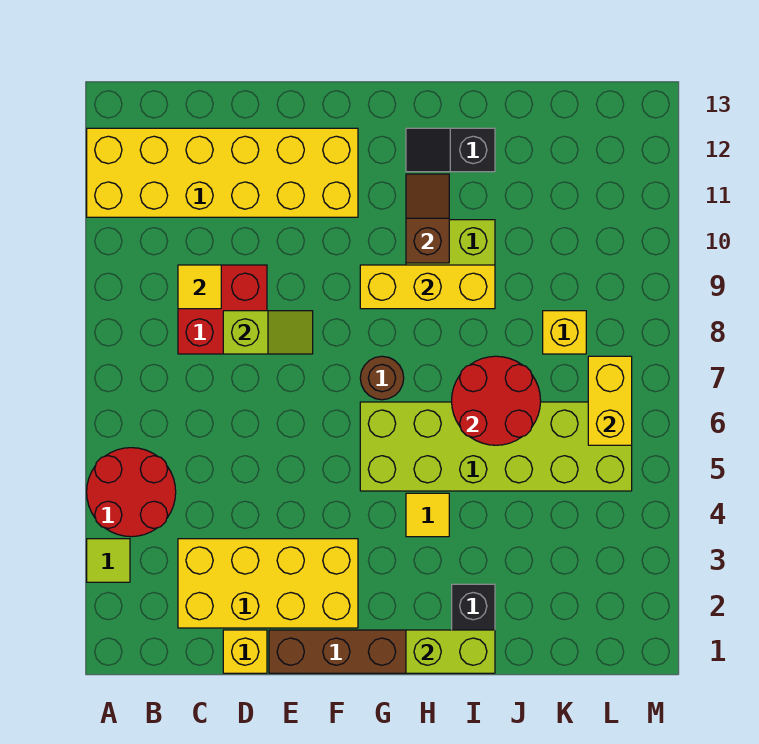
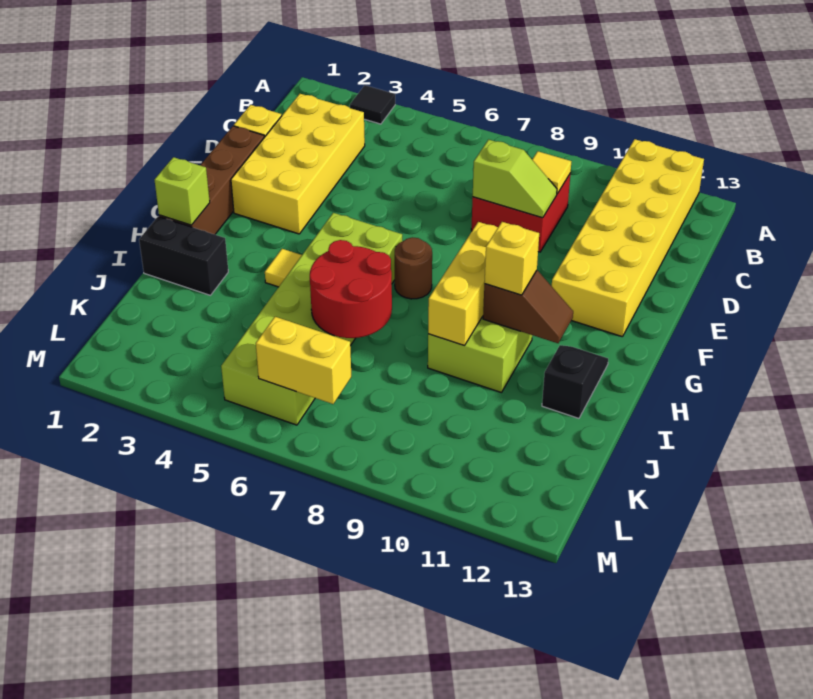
lime 1x1 tile [87,539,130,582] -> black 1x1 tile [350,85,395,124]
red 2x2 round brick [87,448,176,537] -> none
lime 1x2 slope [223,311,313,354] -> lime 1x2 slope turned to [473,140,557,218]
lime 1x2 brick [406,630,495,673] -> lime 1x1 brick [155,157,210,225]
yellow 1x1 brick [543,311,586,354] -> yellow 1x1 brick moved to [485,222,539,295]

